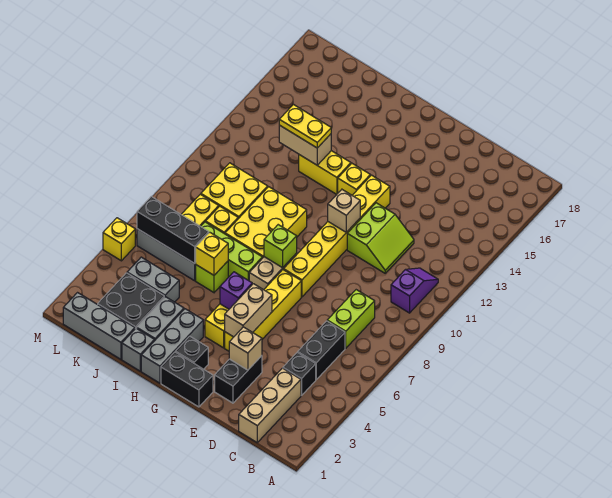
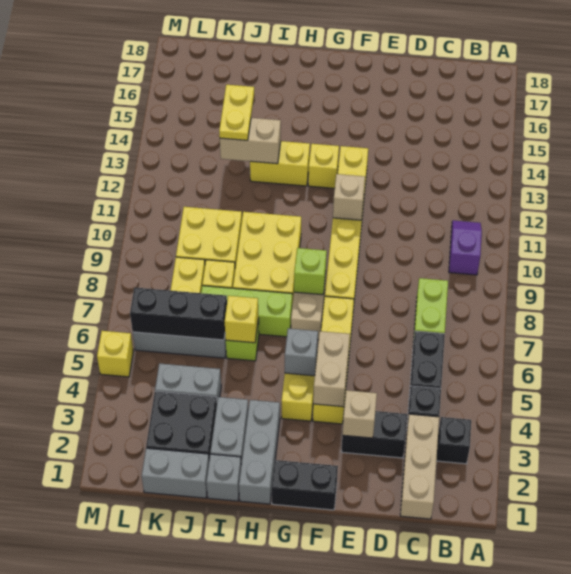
lime 2x2 slope [347,203,414,273] -> none
black 1x2 brick [215,356,262,403] -> black 1x2 brick turned to [341,411,407,458]
black 1x1 brick [176,336,208,369] -> black 1x1 brick moved to [436,417,471,464]
purple 1x1 brick [220,272,252,309] -> grey 1x1 brick [285,328,318,376]
yellow 1x2 plate [279,105,331,148] -> yellow 1x2 plate turned to [219,85,254,140]
grey 1x3 brick [63,293,135,359] -> grey 1x2 brick [142,448,209,498]

